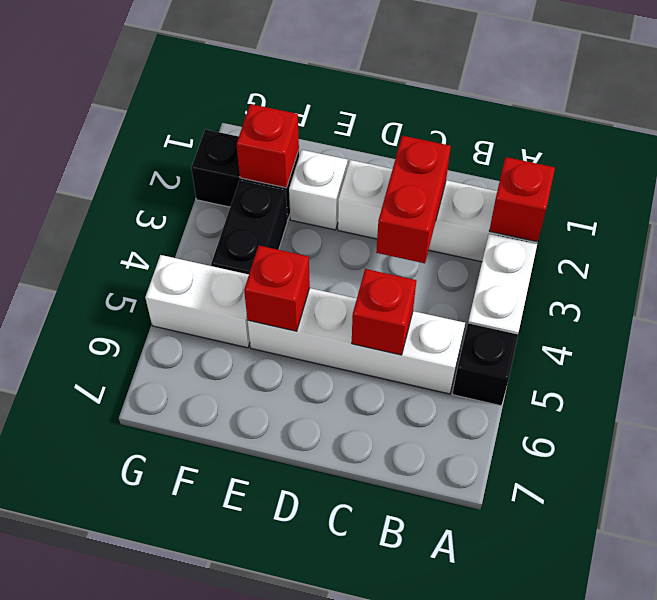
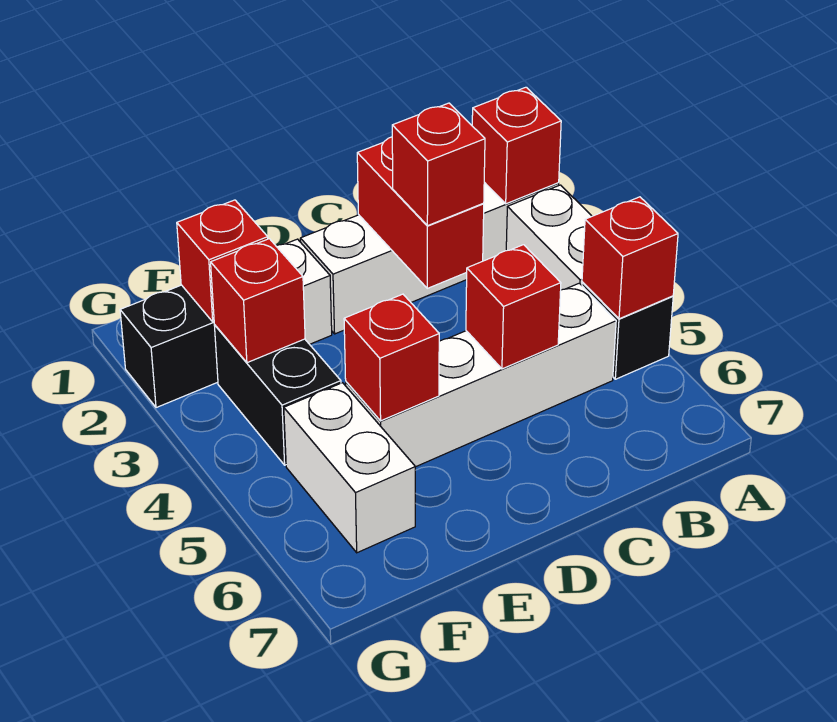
none -> red 1x1 brick [582,197,678,319]
none -> red 1x1 brick [392,103,485,226]
none -> red 1x1 brick [211,239,305,363]
white 1x2 brick [145,255,250,348] -> white 1x2 brick turned to [284,383,415,553]

